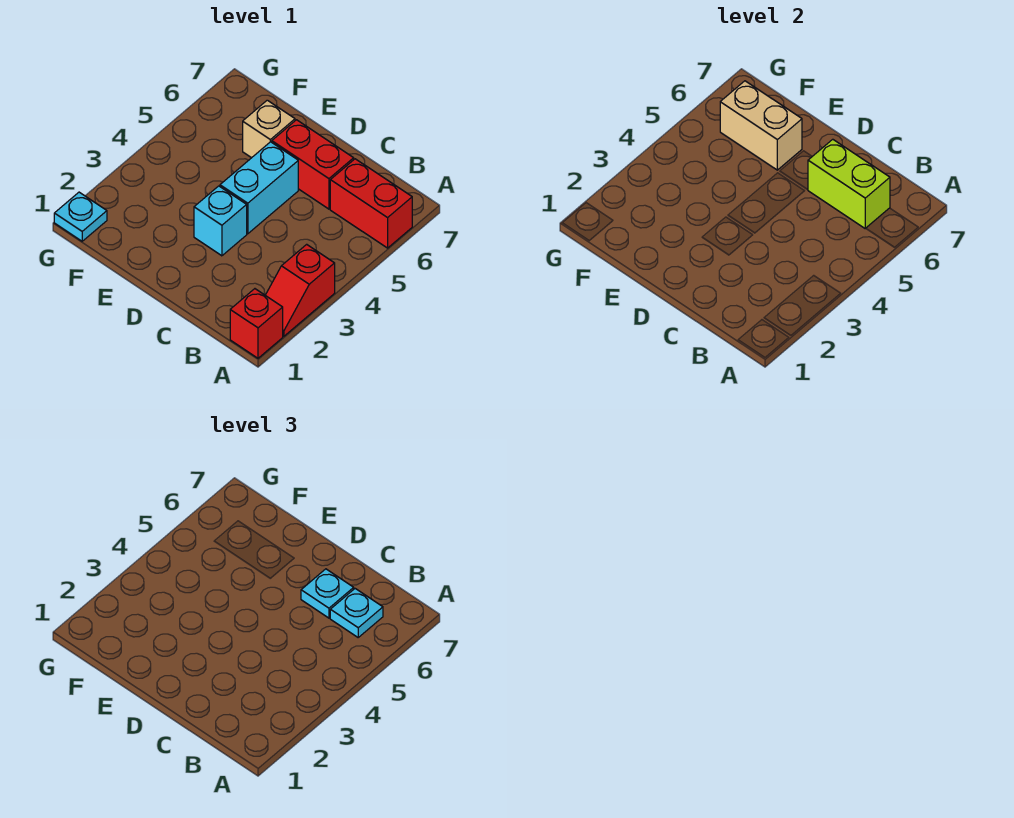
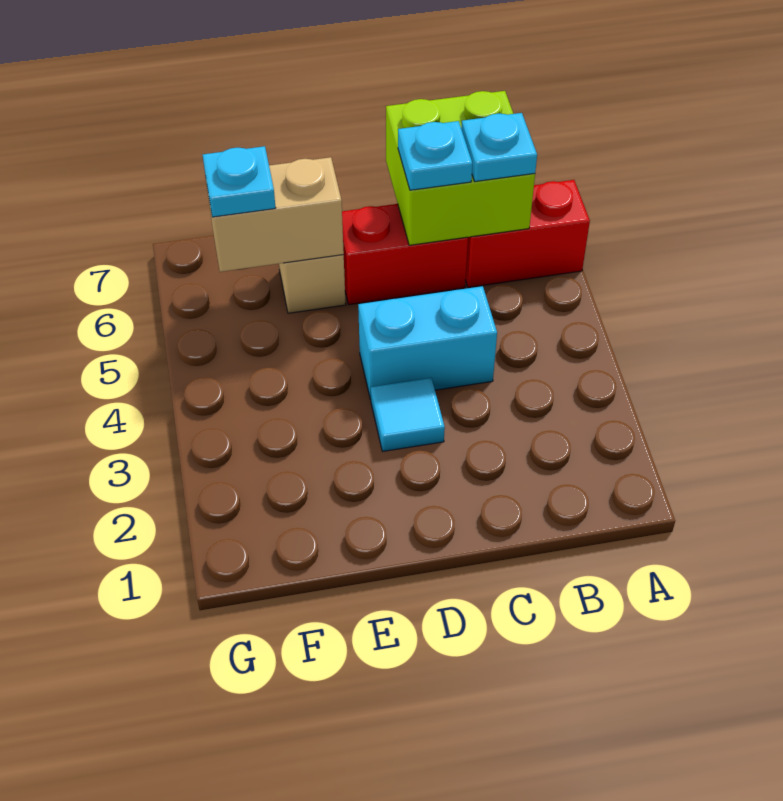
red 1x1 brick [230,289,283,358] -> none
red 1x2 slope [265,244,335,336] -> none
lime 1x2 brick [808,139,890,228] -> lime 2x2 brick [386,91,535,245]
cyan 1x1 brick [194,186,247,256] -> cyan 1x1 tile [371,378,445,451]
cyan 1x2 brick [220,142,298,234] -> cyan 1x2 brick turned to [358,286,497,400]
cyan 1x1 plate [54,192,107,241] -> cyan 1x1 plate moved to [203,146,276,217]

